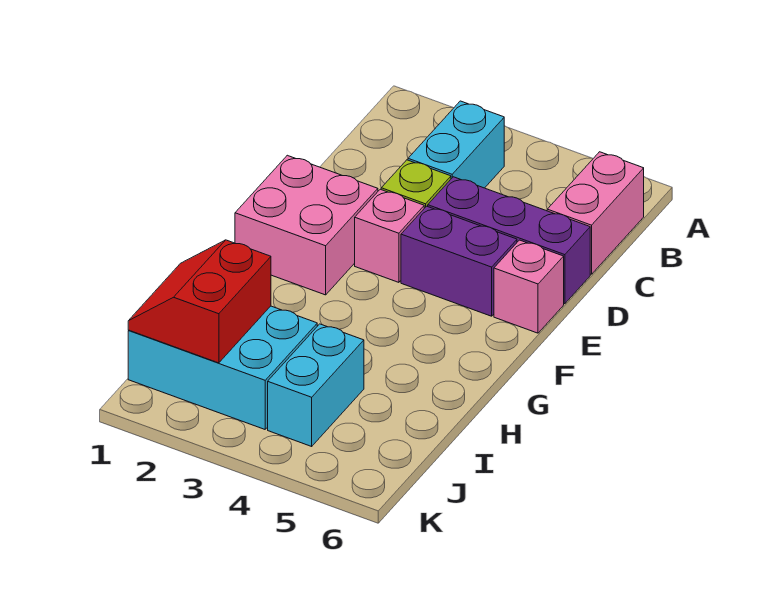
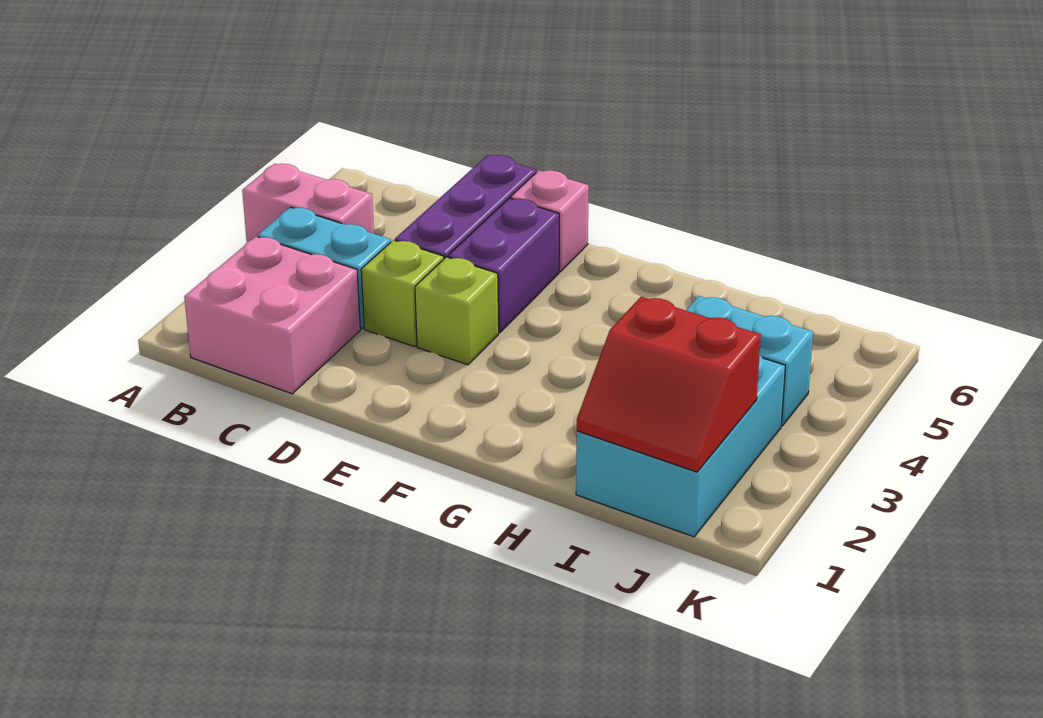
pink 1x2 brick [547,152,644,274] -> pink 1x2 brick moved to [242,164,374,242]
pink 2x2 brick [235,155,378,295] -> pink 2x2 brick moved to [184,236,360,394]
pink 1x1 brick [355,189,424,282] -> lime 1x1 brick [415,257,499,365]

